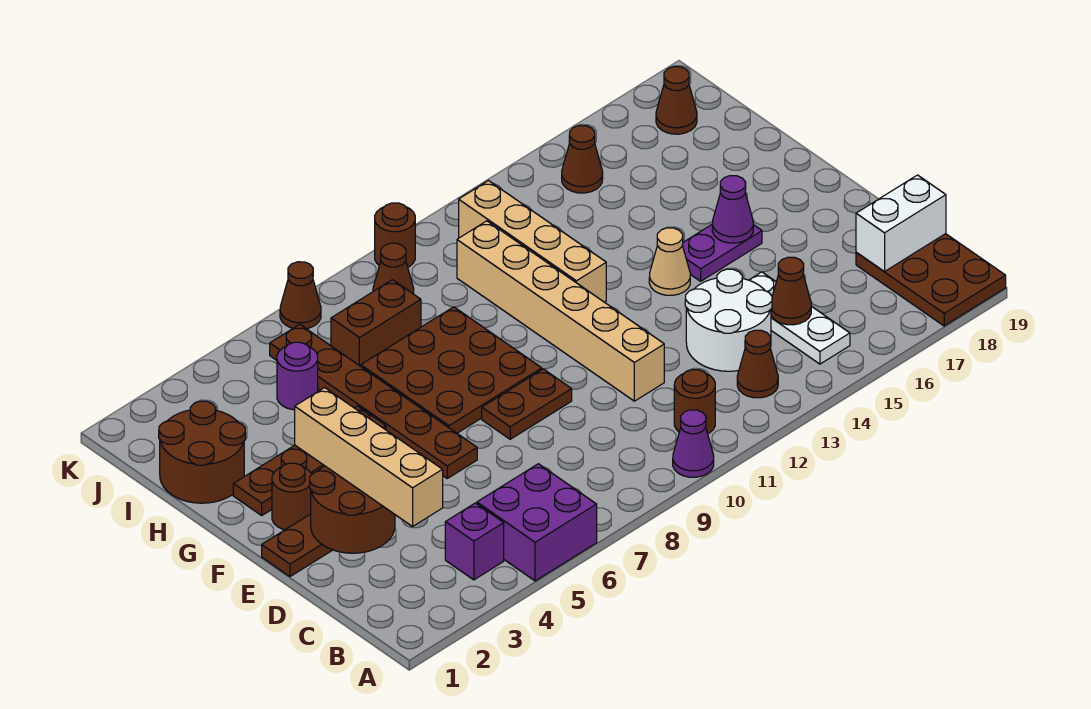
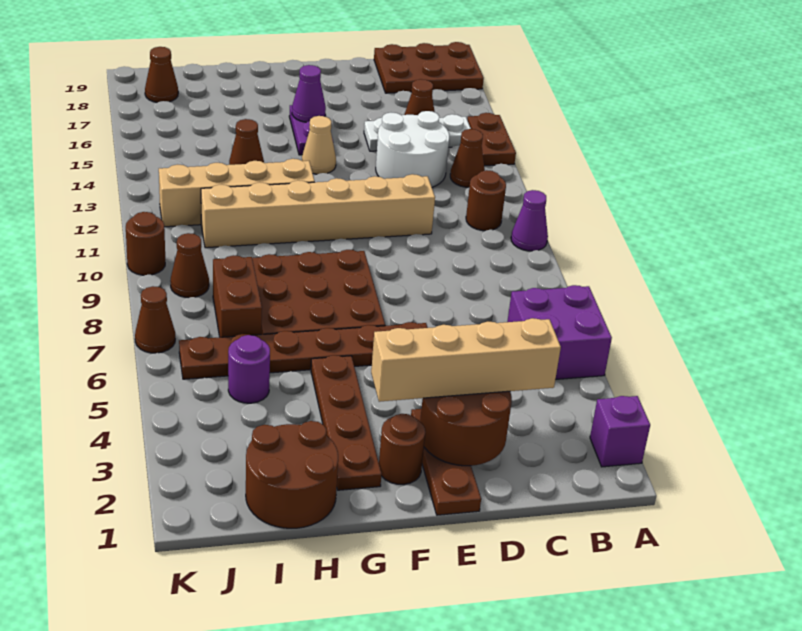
purple 1x1 brick [445,503,504,580] -> purple 1x1 brick moved to [590,396,650,467]
white 1x2 brick [856,175,946,271] -> none
brown 1x2 plate [482,369,572,439] -> brown 1x2 plate moved to [467,113,516,166]
brown 1x1 cone [562,126,603,193] -> brown 1x1 cone moved to [229,119,264,165]

